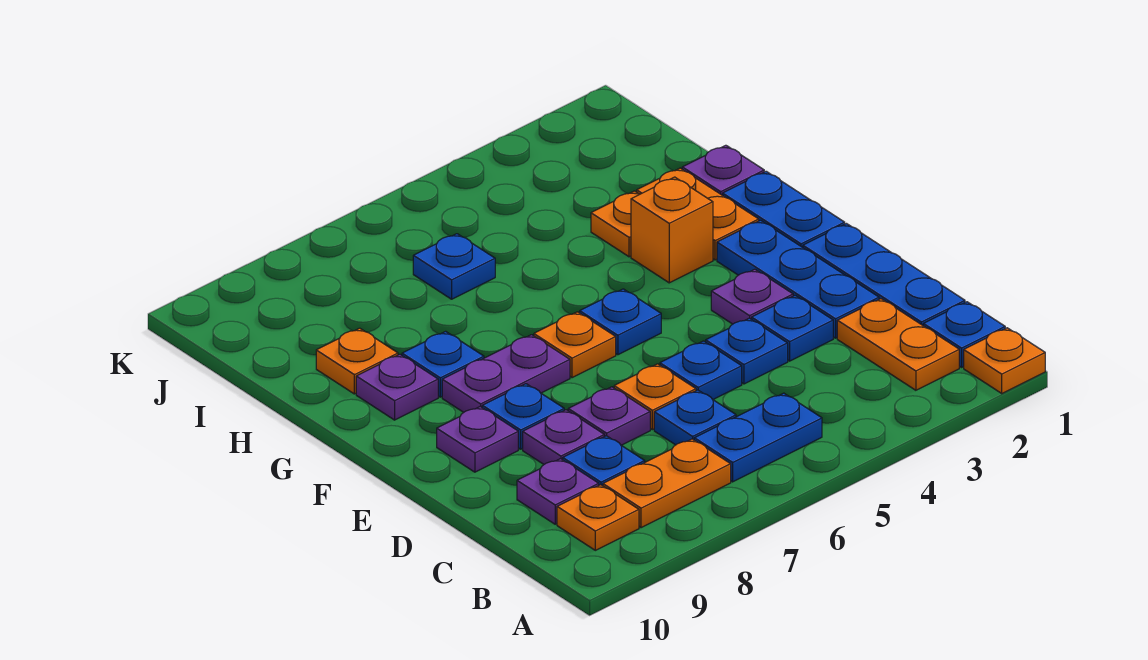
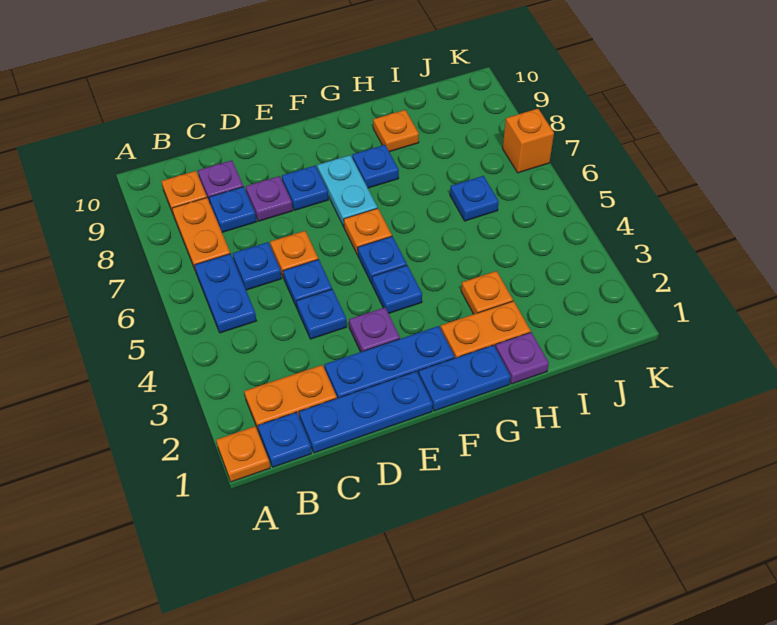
blue 1x1 plate [752,295,833,361] -> blue 1x1 plate moved to [372,265,422,314]
purple 1x1 plate [568,387,650,445] -> none
purple 1x1 plate [437,406,518,472] -> none
purple 1x2 plate [442,335,570,412] -> cyan 1x2 plate [317,155,377,227]
orange 1x1 brick [631,177,713,283] -> orange 1x1 brick moved to [503,109,554,173]
purple 1x1 plate [356,354,438,420] -> none

